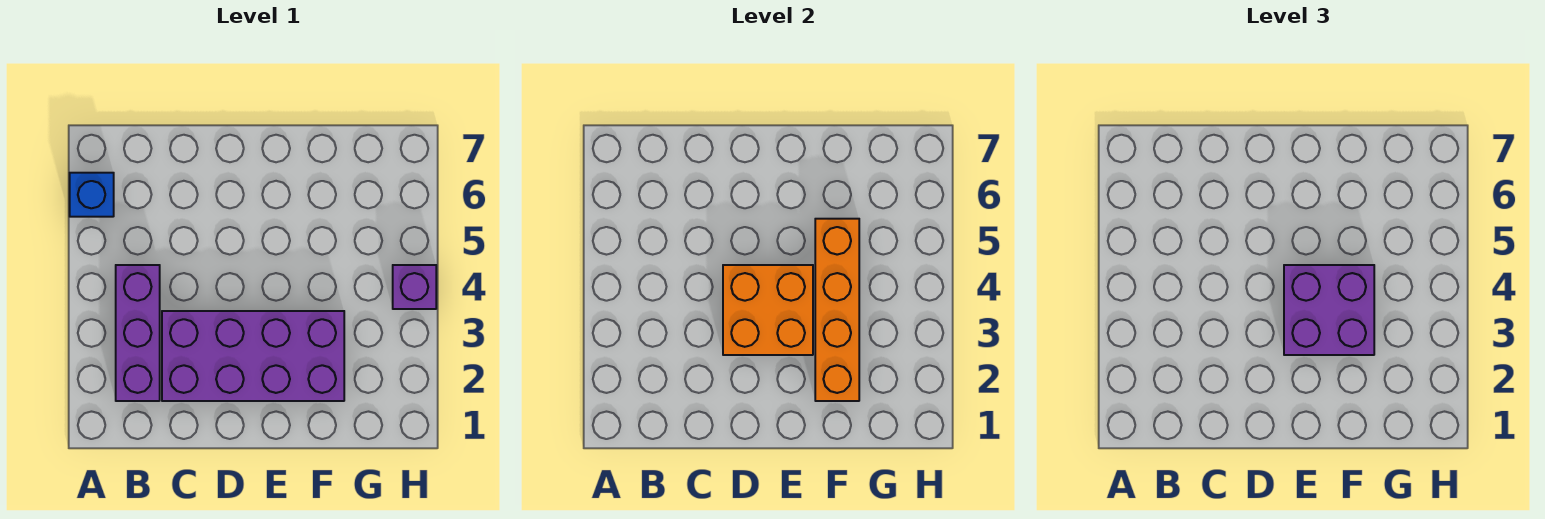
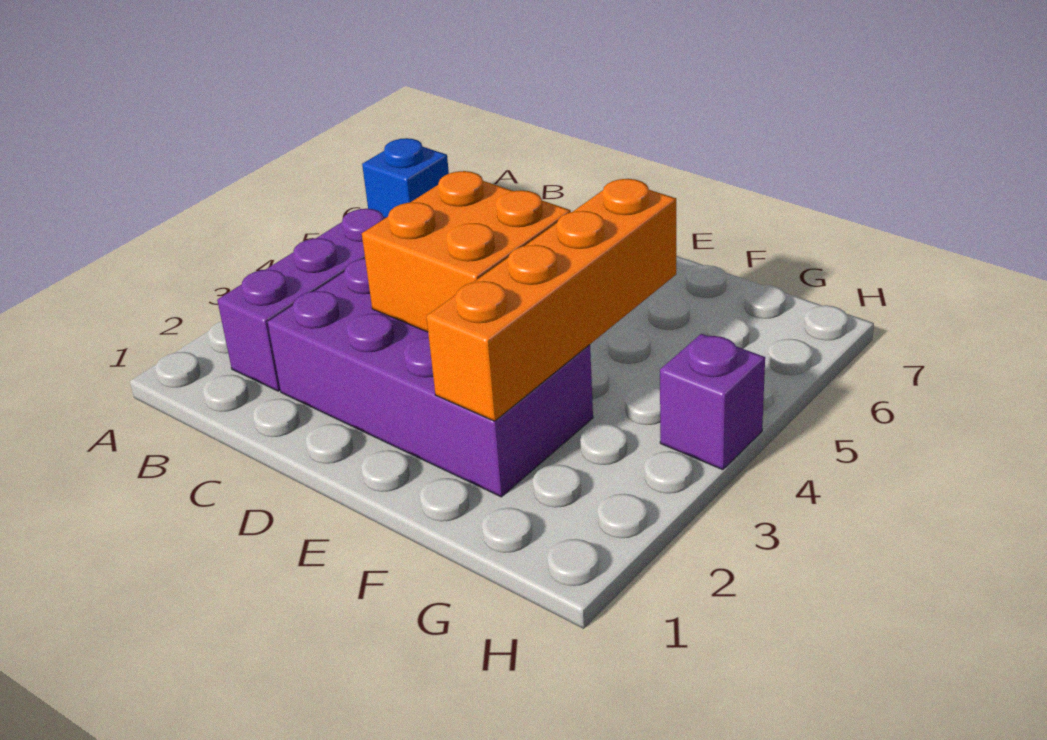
purple 2x2 brick [1284,265,1374,355] -> none

